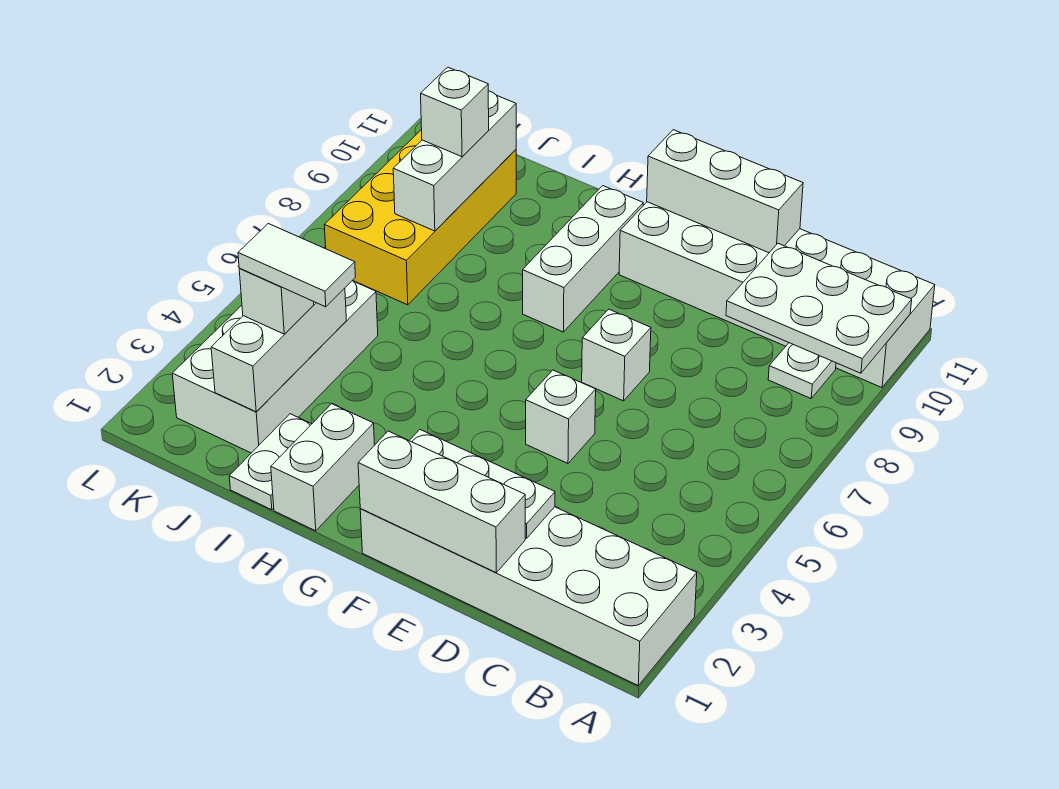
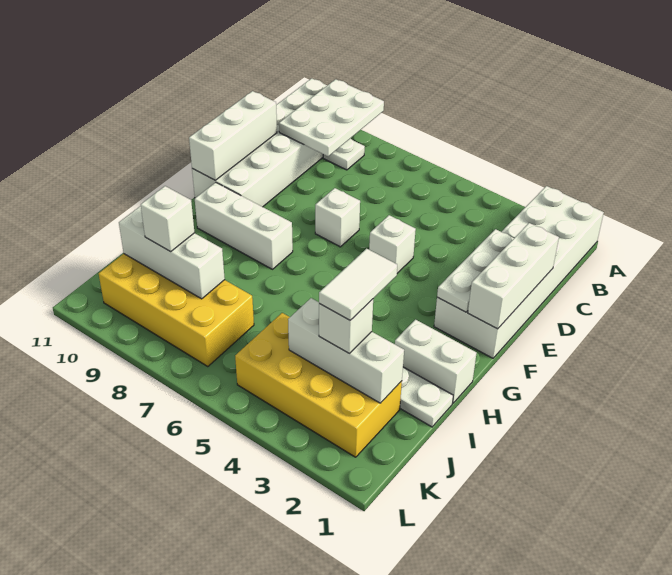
white 2x4 brick [172,281,378,453] -> yellow 2x4 brick [235,313,402,457]

